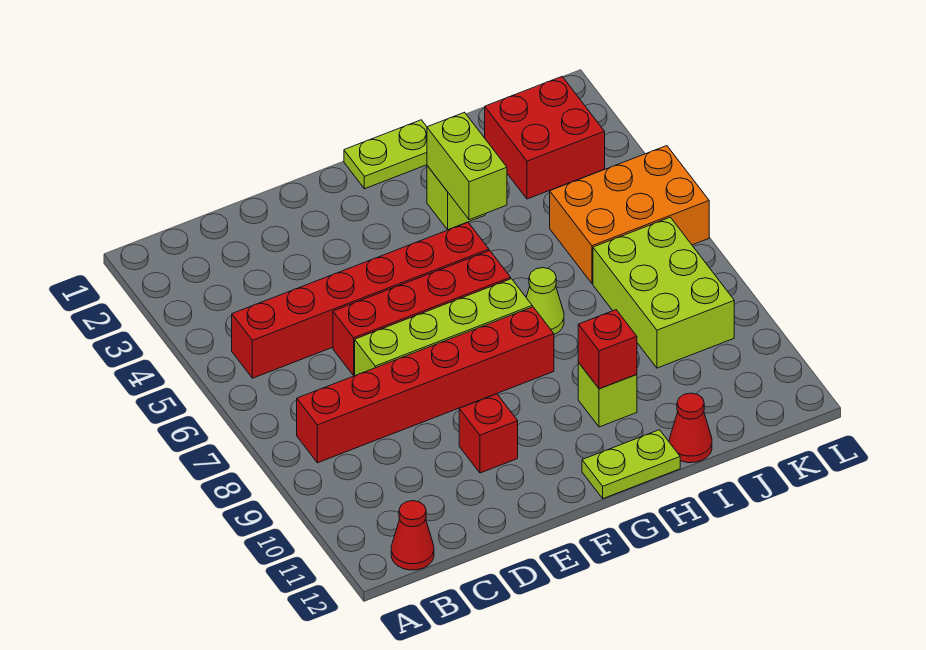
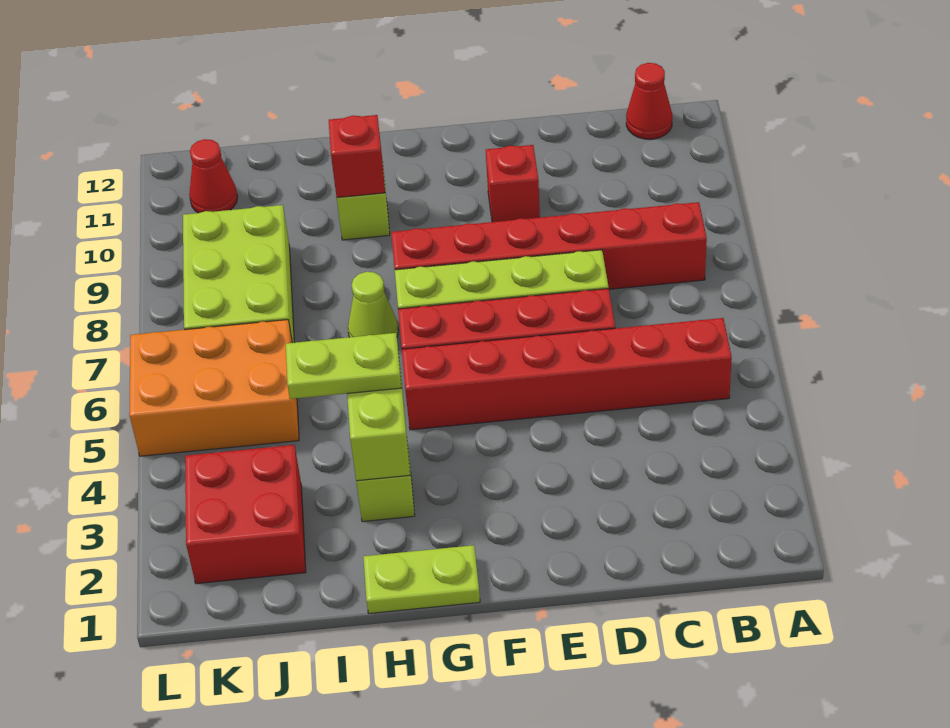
lime 1x2 plate [582,430,680,499] -> lime 1x2 plate moved to [286,333,401,399]
red 1x1 cone [669,393,712,463] -> red 1x1 cone moved to [189,139,238,213]

